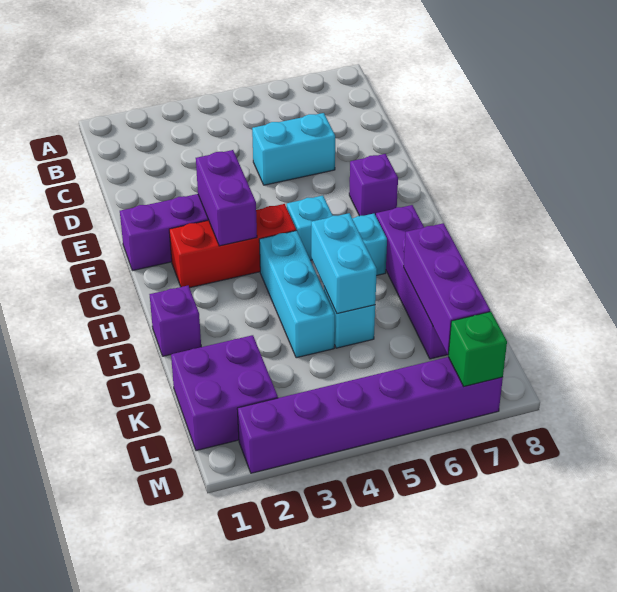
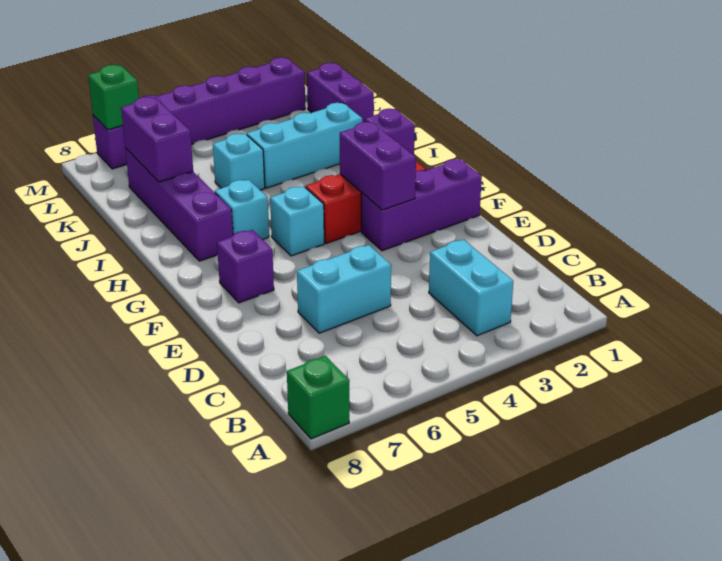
none -> green 1x1 brick [287,356,349,439]
cyan 1x3 brick [259,231,335,358] -> cyan 1x3 brick turned to [247,103,362,188]
cyan 1x2 brick [311,213,377,313] -> cyan 1x2 brick moved to [429,240,513,336]
purple 1x3 brick [404,223,490,355] -> purple 1x2 brick [121,97,193,182]
purple 2x2 brick [171,335,278,451] -> purple 1x2 brick [307,63,374,122]

